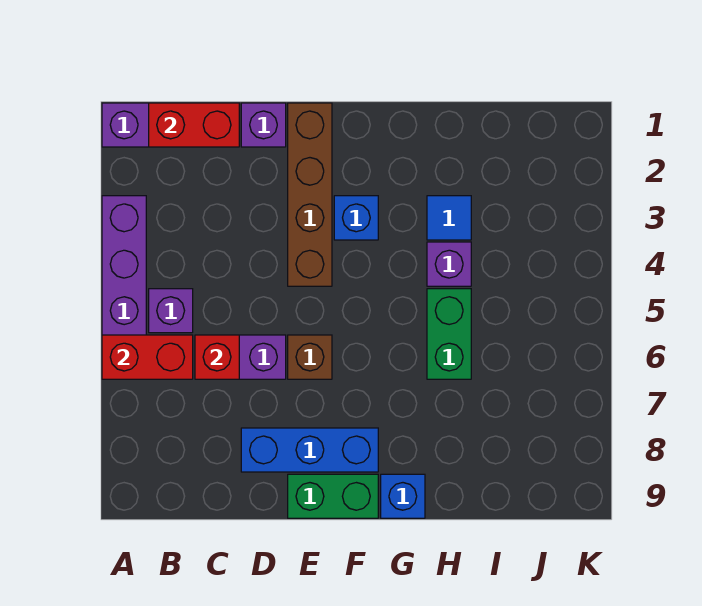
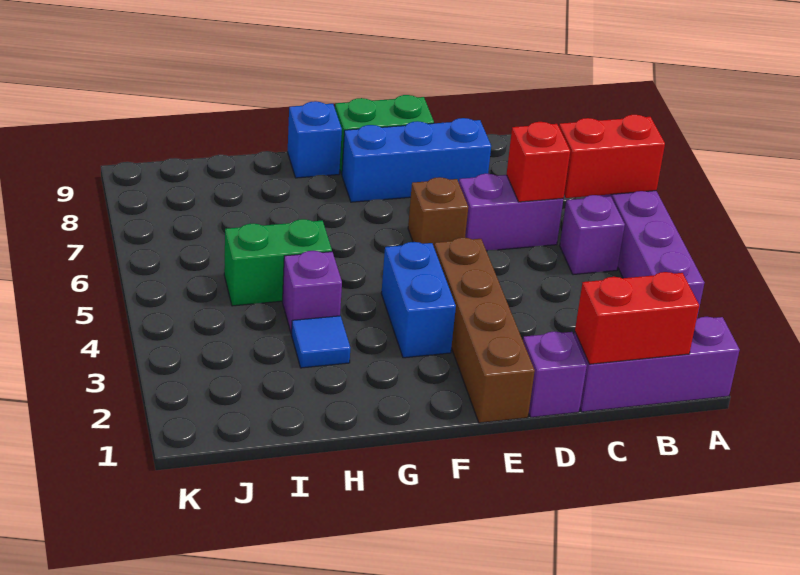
blue 1x1 brick [334,196,378,240] -> blue 1x2 brick [381,242,456,358]
green 1x2 brick [427,289,471,379] -> green 1x2 brick turned to [224,219,332,306]

